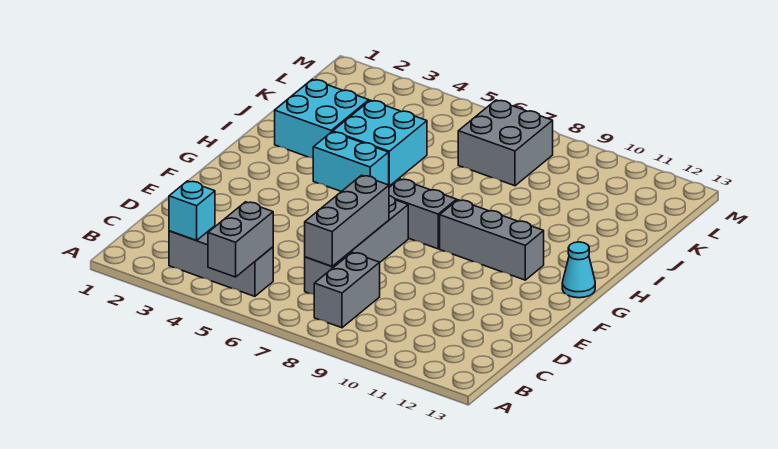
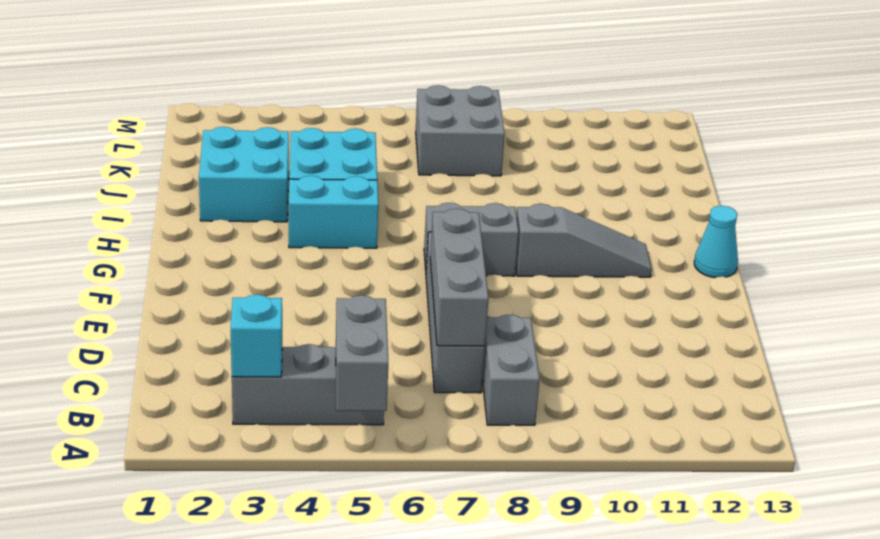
grey 1x3 brick [440,200,544,280] -> grey 1x3 slope [516,204,652,277]

